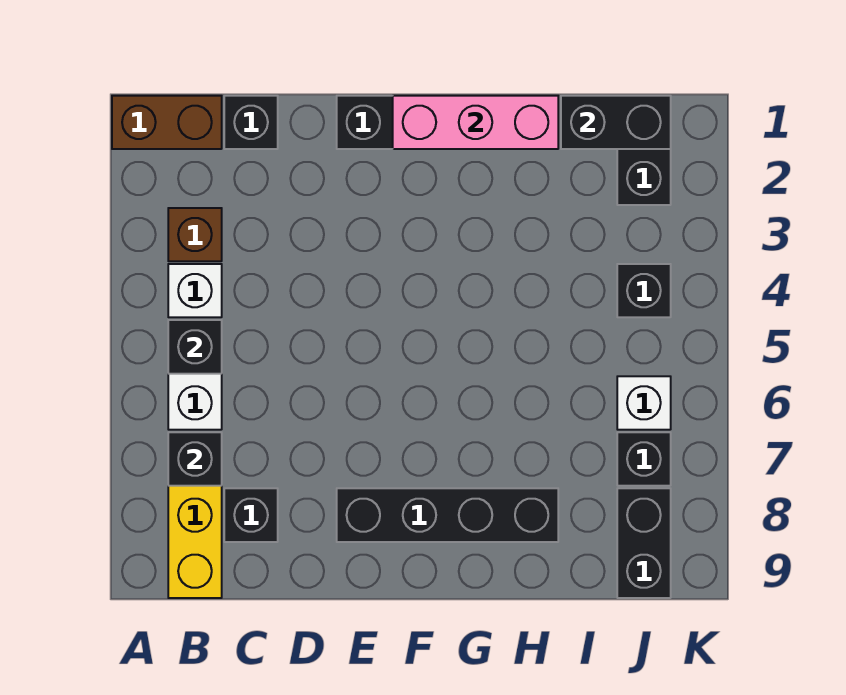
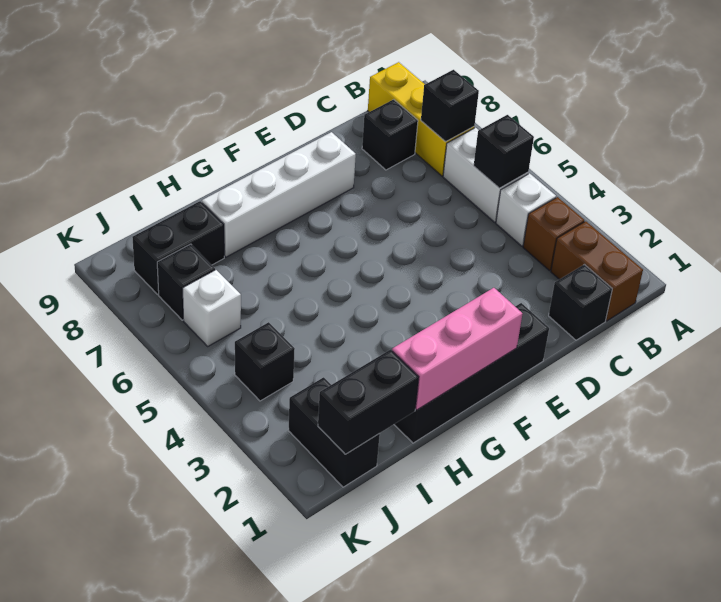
brown 1x2 brick [112,96,222,149] -> brown 1x2 brick turned to [551,221,643,321]
black 1x4 brick [337,488,558,542] -> white 1x4 brick [202,132,356,257]
black 1x2 brick [617,488,671,598] -> black 1x2 brick turned to [132,201,224,294]

